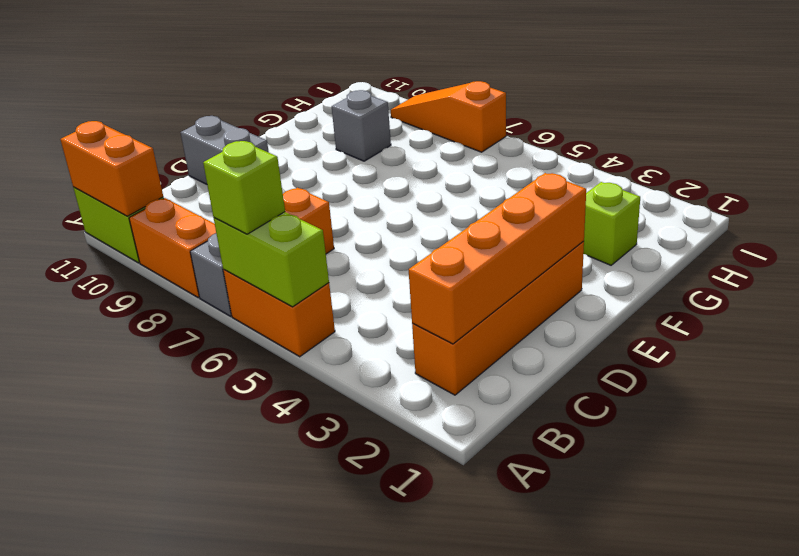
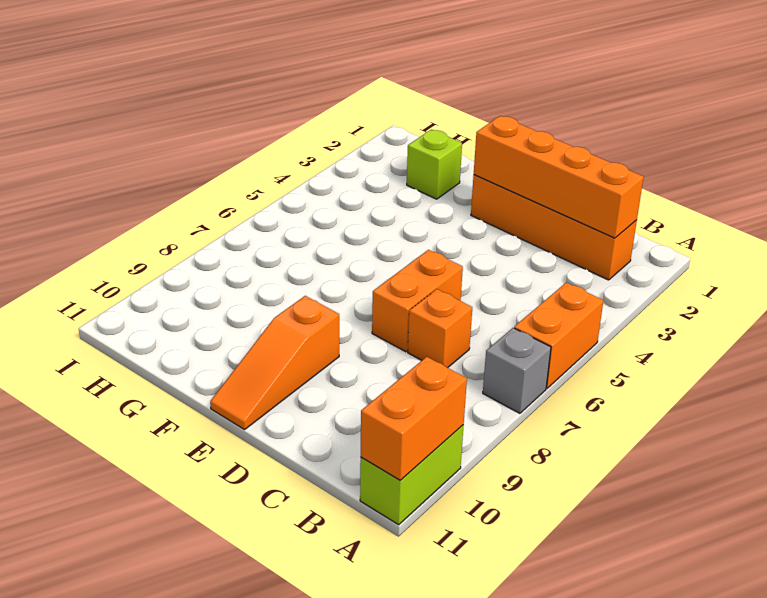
lime 1x2 brick [214,212,329,307] -> none
lime 1x1 brick [203,141,285,234] -> none
orange 1x2 brick [129,198,216,298] -> orange 1x2 brick moved to [372,250,463,352]
grey 1x2 brick [181,116,269,184] -> none
grey 1x1 brick [332,90,391,161] -> none
orange 1x3 slope [391,81,506,152] -> orange 1x3 slope moved to [210,296,339,430]

